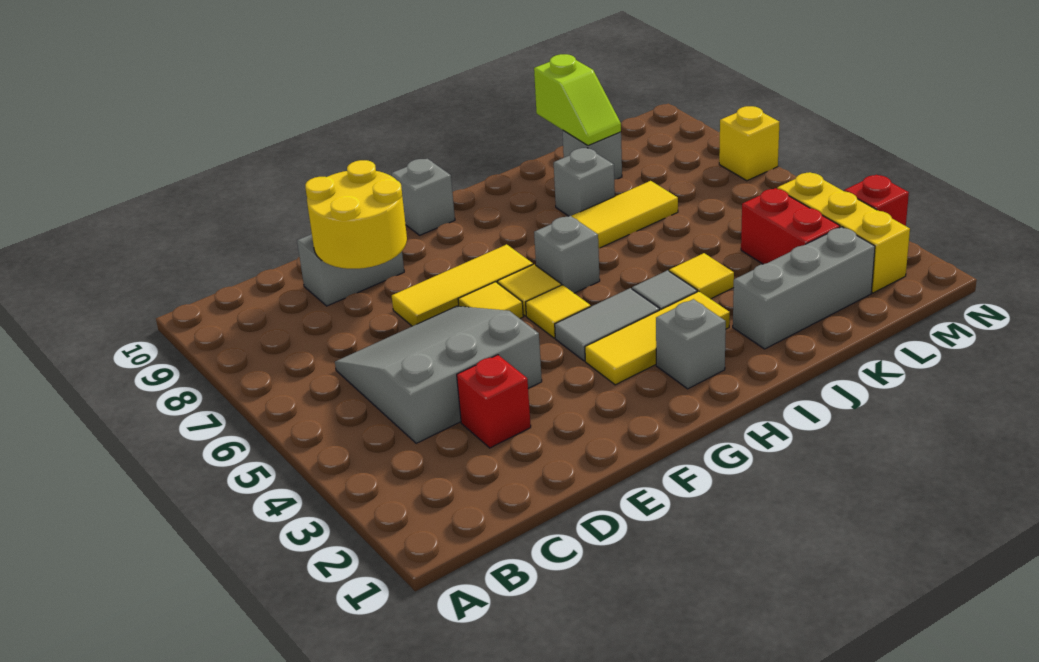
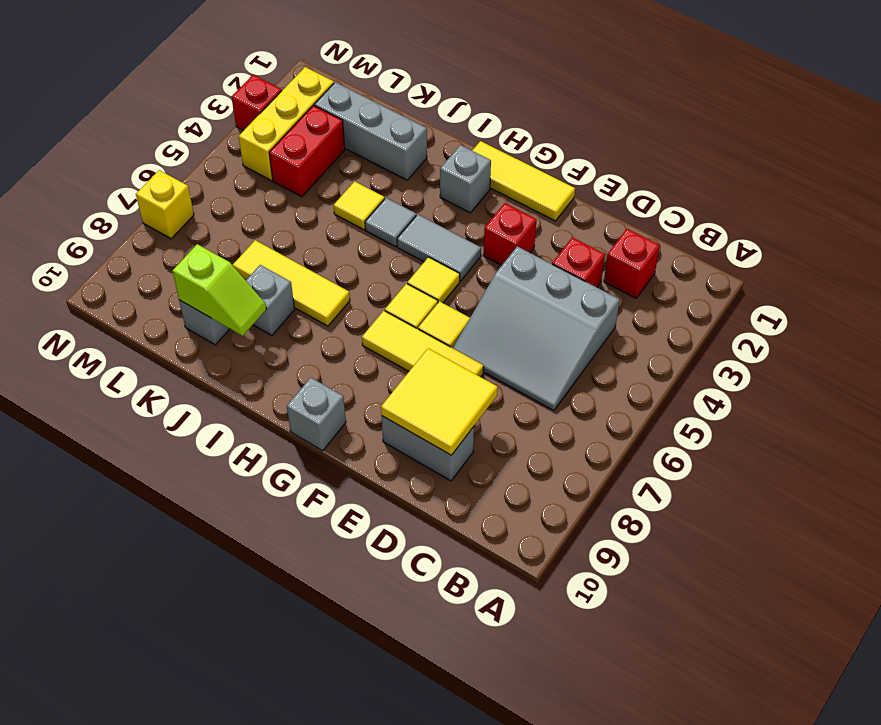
none -> red 1x1 brick [604,229,660,298]
yellow 2x2 round brick [305,160,407,269] -> yellow 2x2 tile [381,348,498,455]
none -> red 1x1 brick [483,203,537,266]
yellow 1x3 tile [585,291,730,385] -> yellow 1x3 tile moved to [472,141,575,221]
grey 1x1 brick [534,216,600,293] -> none
lime 1x2 slope [534,54,621,146] -> lime 1x2 slope turned to [172,244,266,336]

